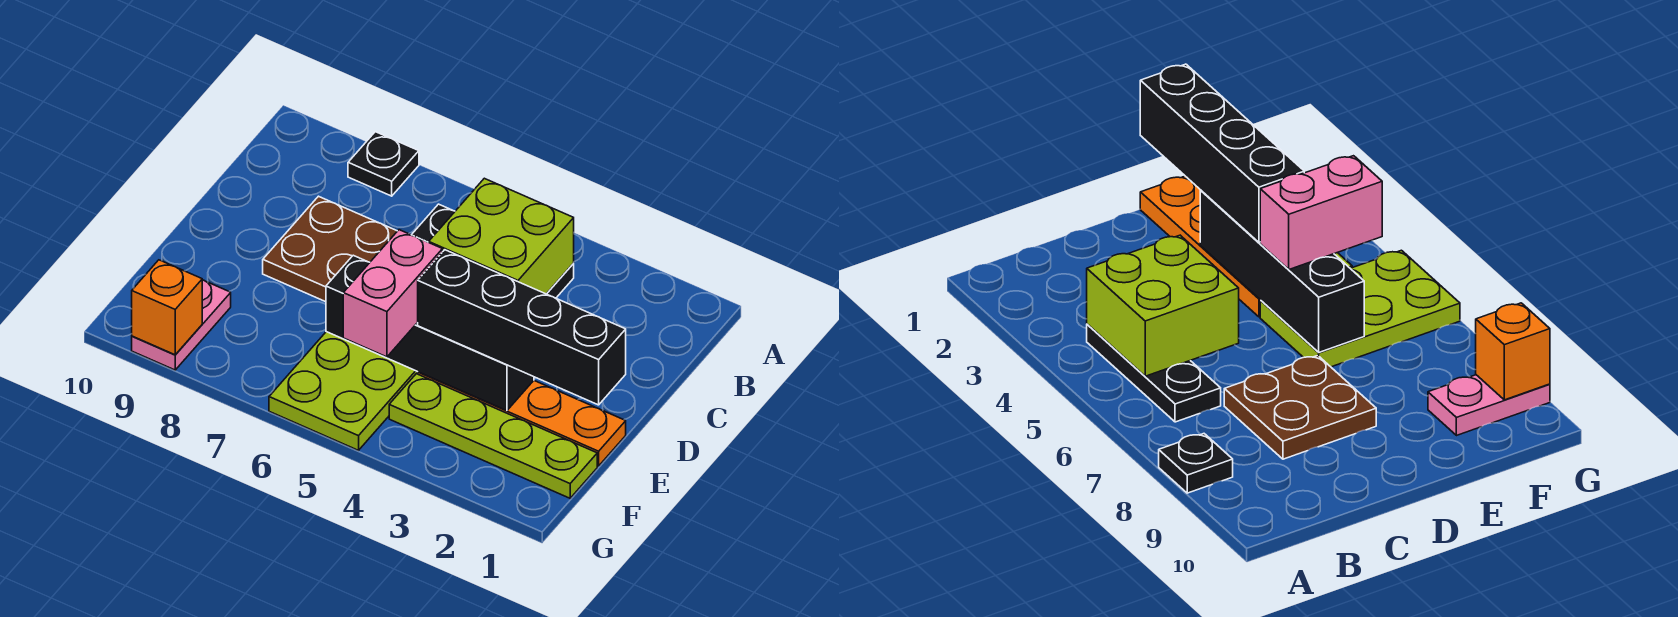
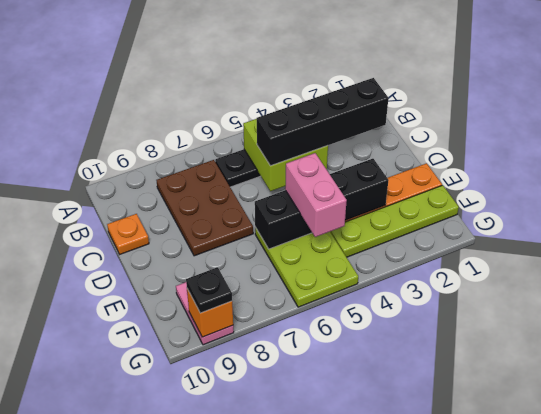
black 1x1 plate [348,132,419,196] -> black 1x1 plate moved to [186,267,232,313]
brown 2x2 plate [263,196,397,302] -> brown 2x3 plate [157,160,253,256]
none -> orange 1x1 plate [107,214,149,254]
black 1x4 brick [418,250,626,405] -> black 1x4 brick moved to [257,78,389,166]

